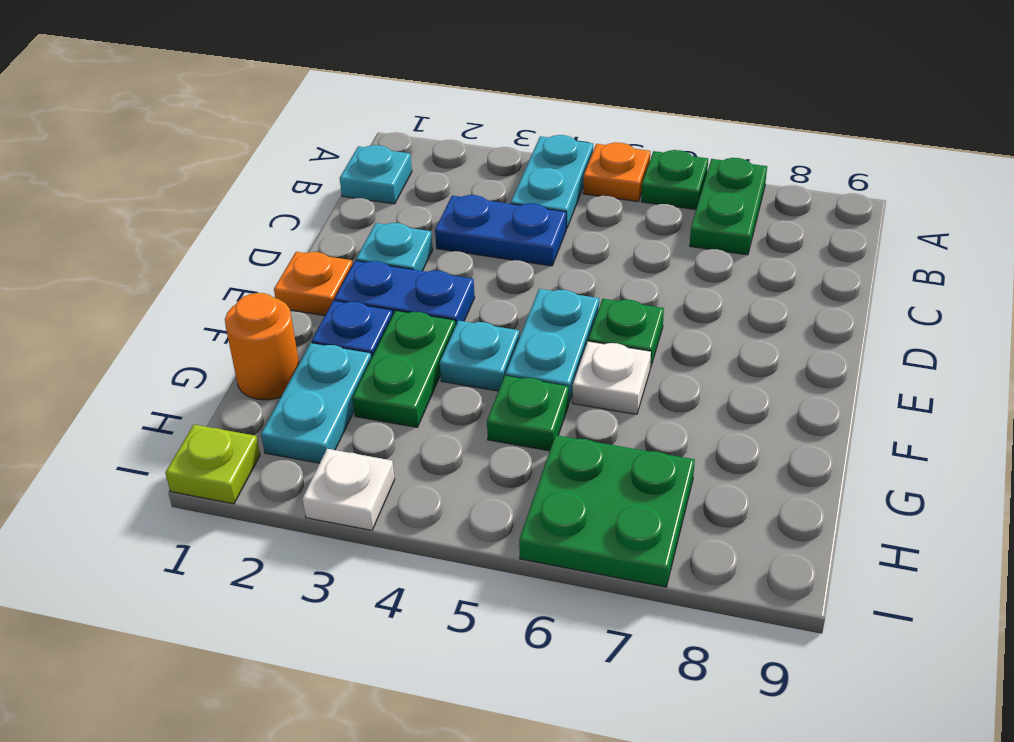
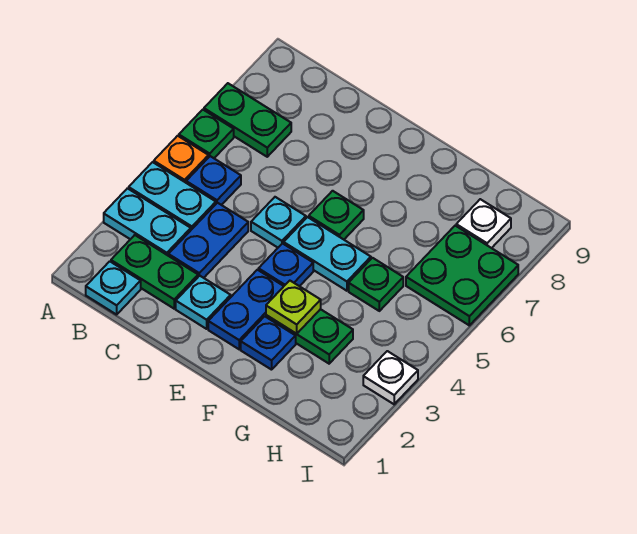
none -> green 1x2 plate [111,235,198,309]
none -> blue 1x1 plate [186,156,241,205]
orange 1x1 plate [274,252,353,316] -> none
none -> blue 1x1 plate [258,243,313,286]
cyan 1x1 plate [440,321,519,391] -> cyan 1x1 plate moved to [251,197,306,248]
white 1x1 plate [573,341,651,414] -> white 1x1 plate moved to [456,199,511,248]
orange 1x1 round brick [225,293,299,400] -> none
cyan 1x2 plate [261,343,371,463] -> cyan 1x2 plate moved to [104,188,191,255]
lime 1x1 plate [165,425,260,504] -> lime 1x1 plate moved to [266,281,321,334]

